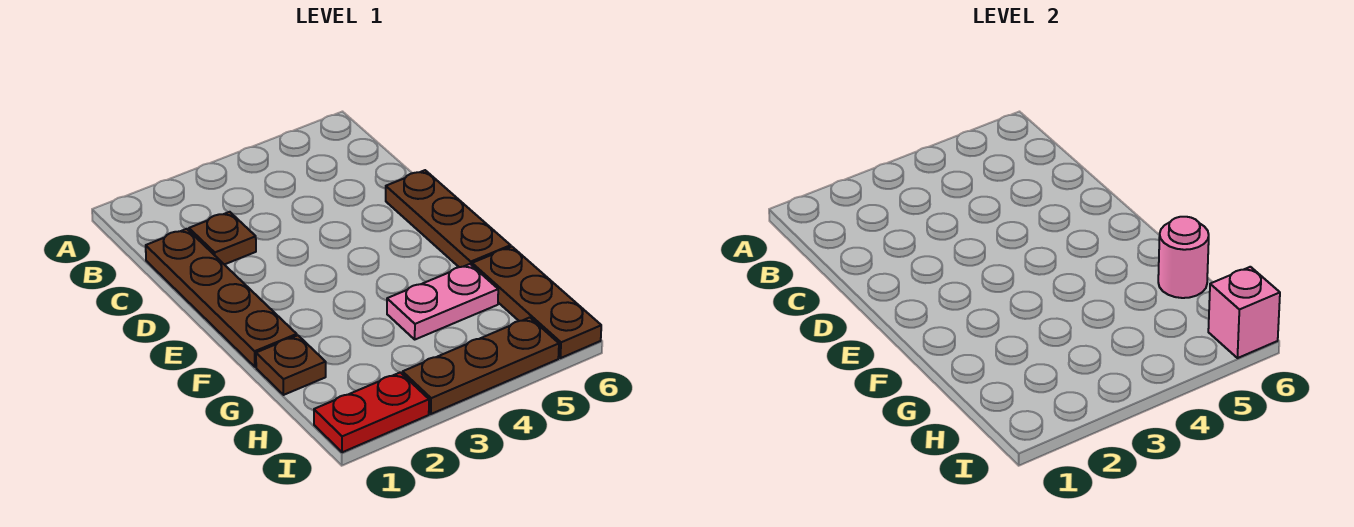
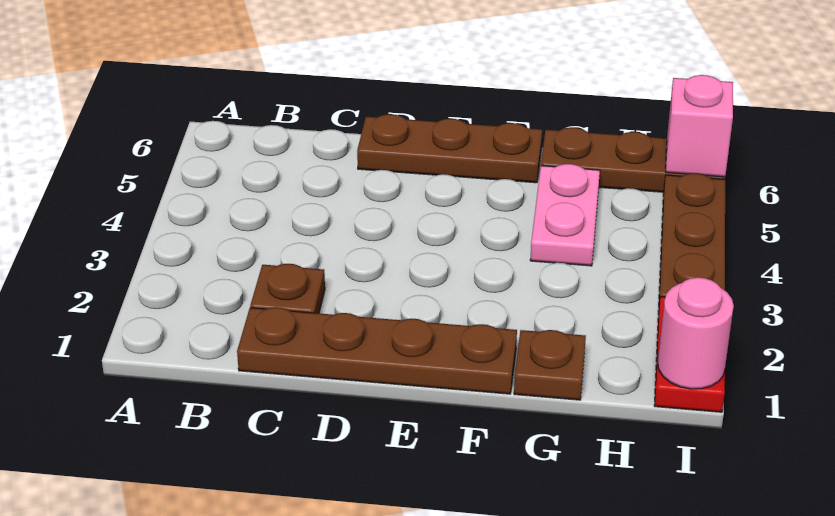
pink 1x1 round brick [1158,217,1209,298] -> pink 1x1 round brick moved to [658,277,734,389]

